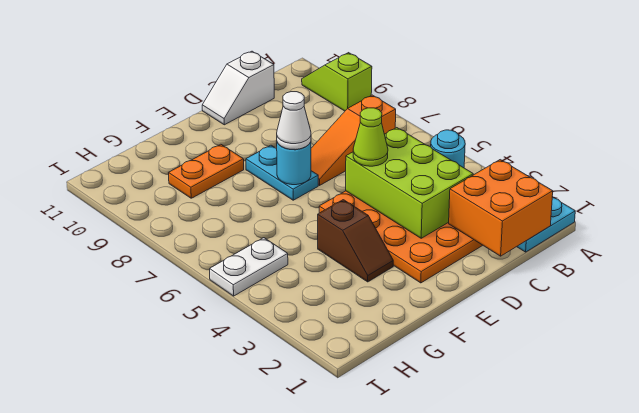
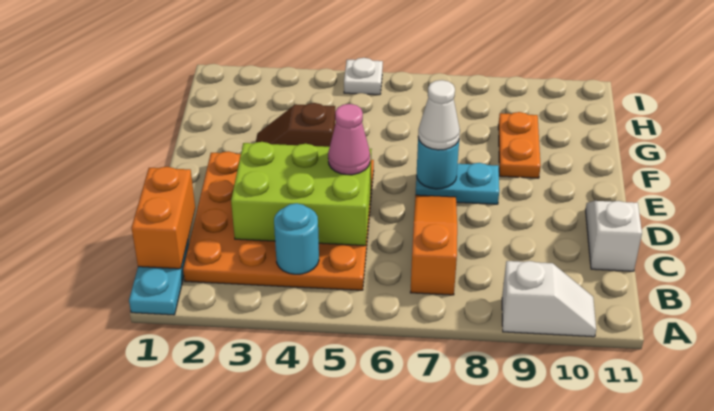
lime 1x2 slope [302,53,372,111] -> white 1x2 slope [502,261,596,337]
orange 2x2 brick [449,160,553,256] -> orange 1x2 brick [132,167,195,269]
lime 1x1 cone [353,108,388,166] -> pink 1x1 cone [328,104,370,175]
white 1x2 plate [210,238,288,296] -> white 1x1 plate [344,58,383,95]

